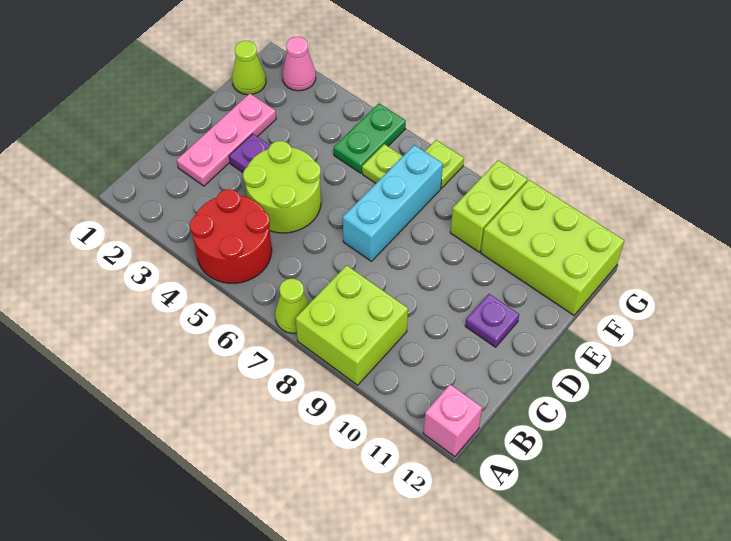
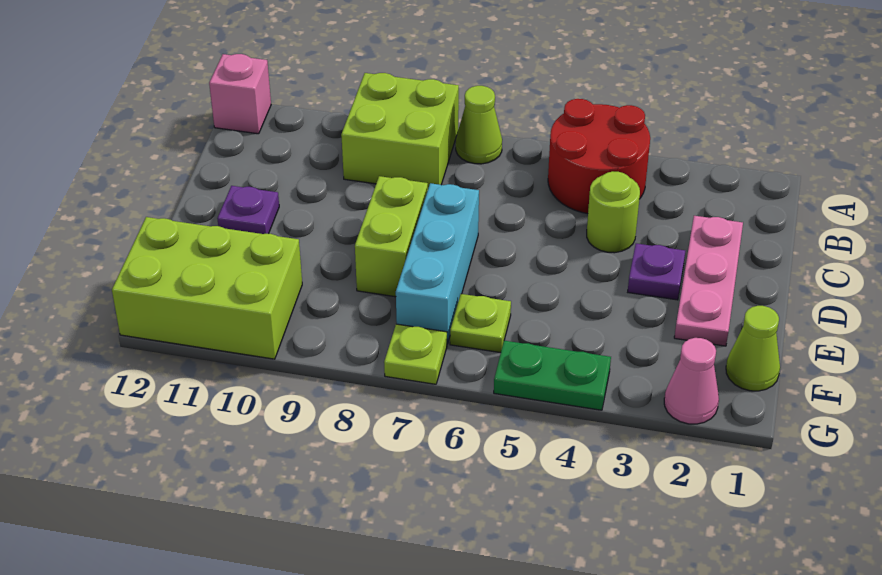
lime 2x2 round brick [243,141,321,233] -> lime 1x1 round brick [587,171,640,253]
green 1x2 plate [334,103,406,173] -> green 1x2 plate turned to [494,341,611,410]
lime 1x2 brick [450,160,527,252] -> lime 1x2 brick moved to [355,176,428,297]

